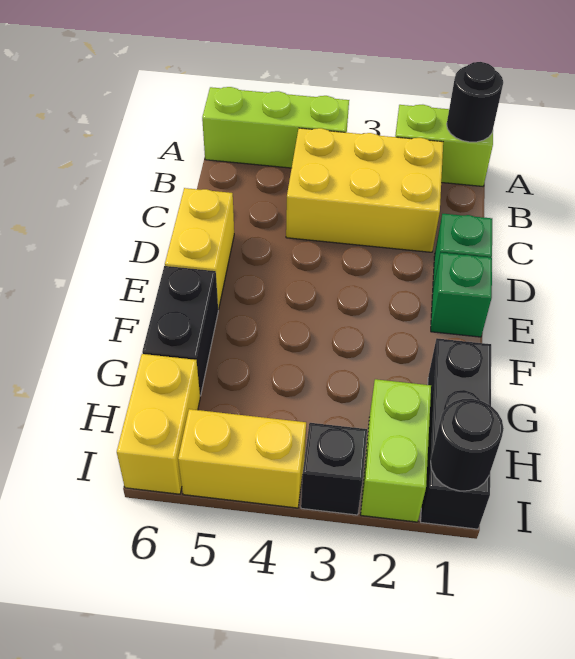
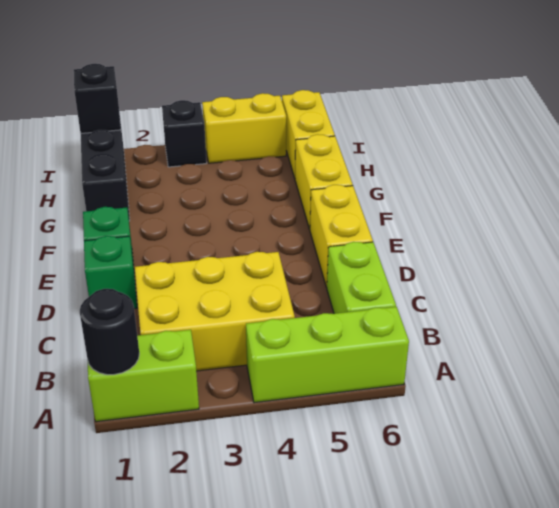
black 1x2 brick [142,266,218,396] -> yellow 1x2 brick [295,134,353,229]
lime 1x2 brick [361,379,431,522] -> lime 1x2 brick moved to [327,242,396,314]
black 1x1 round brick [431,399,504,491] -> black 1x1 brick [74,64,121,133]

